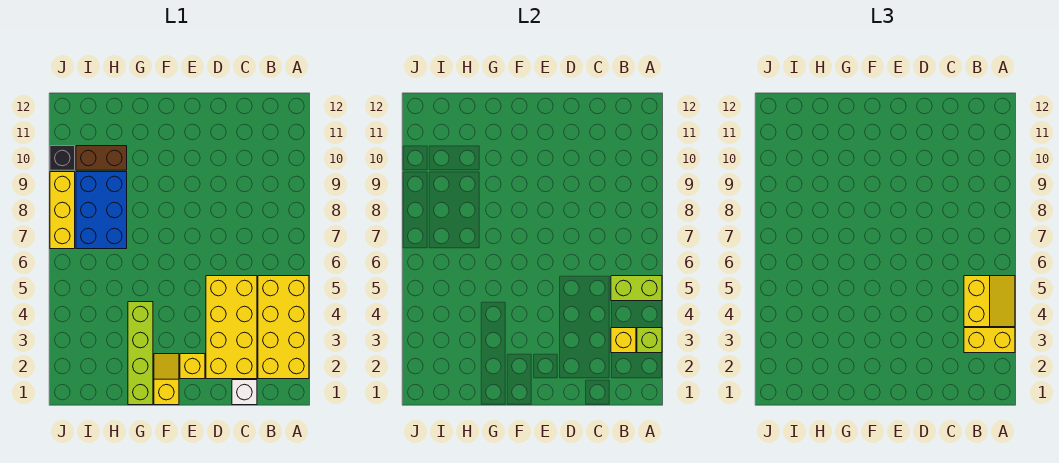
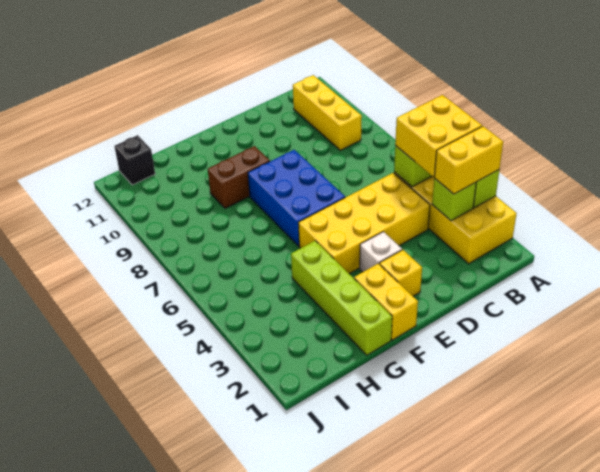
yellow 2x2 slope [964,276,1015,327] -> yellow 2x2 brick [395,95,482,177]
yellow 1x1 brick [611,328,636,353] -> lime 1x1 brick [432,178,476,221]
white 1x1 brick [232,380,257,405] -> white 1x1 brick moved to [360,232,402,272]
yellow 2x4 brick [206,276,257,379] -> yellow 2x4 brick turned to [298,173,430,274]
yellow 1x2 slope [154,354,179,405] -> yellow 1x2 brick [354,264,418,340]
blue 2x3 brick [76,172,127,249] -> blue 2x3 brick moved to [248,150,345,246]
brown 1x2 brick [76,146,127,170] -> brown 1x2 brick moved to [208,146,270,208]
yellow 1x3 brick [50,172,75,249] -> yellow 1x3 brick moved to [293,75,362,150]
black 1x1 brick [50,146,75,170] -> black 1x1 brick moved to [114,135,155,185]

